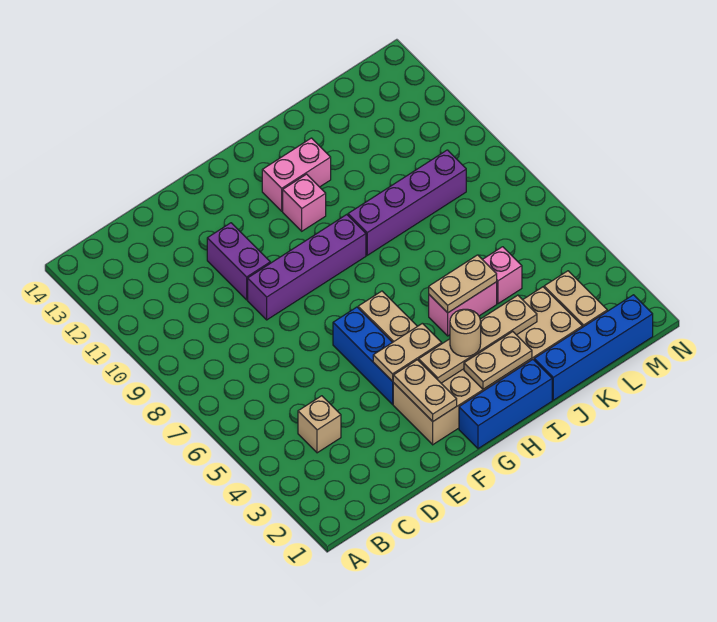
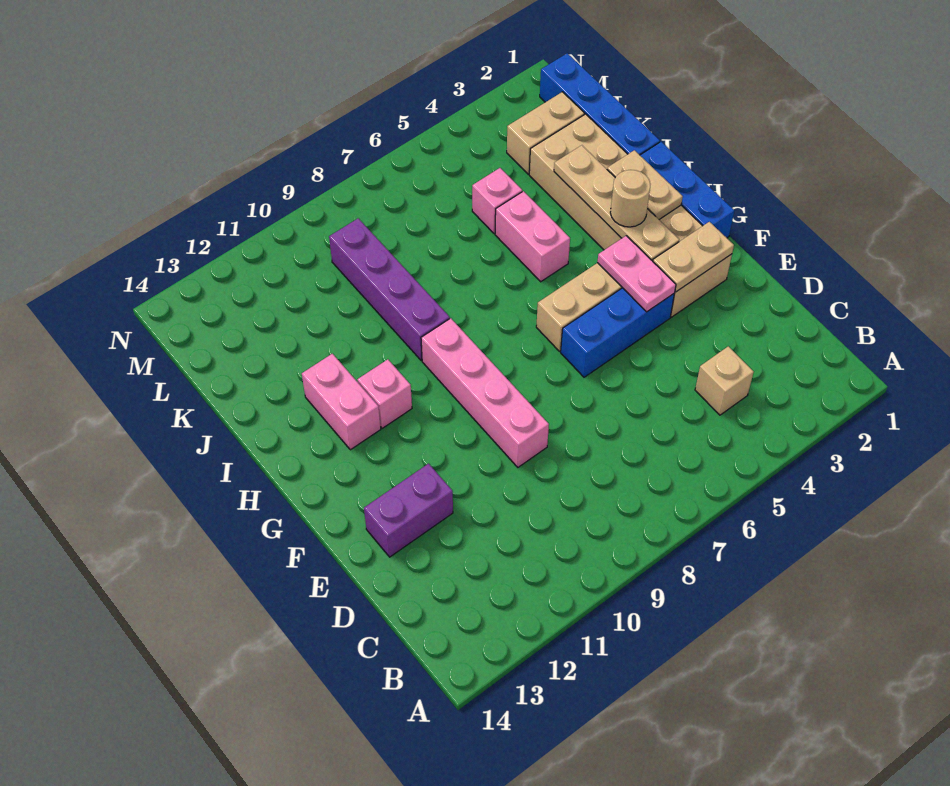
purple 1x4 brick [248,215,366,320] -> pink 1x4 brick [421,318,549,467]
purple 1x2 brick [207,223,270,300] -> purple 1x2 brick moved to [364,464,453,557]
tan 1x2 plate [373,323,442,381] -> pink 1x2 plate [597,236,676,312]
tan 1x2 plate [429,255,497,313] -> none

